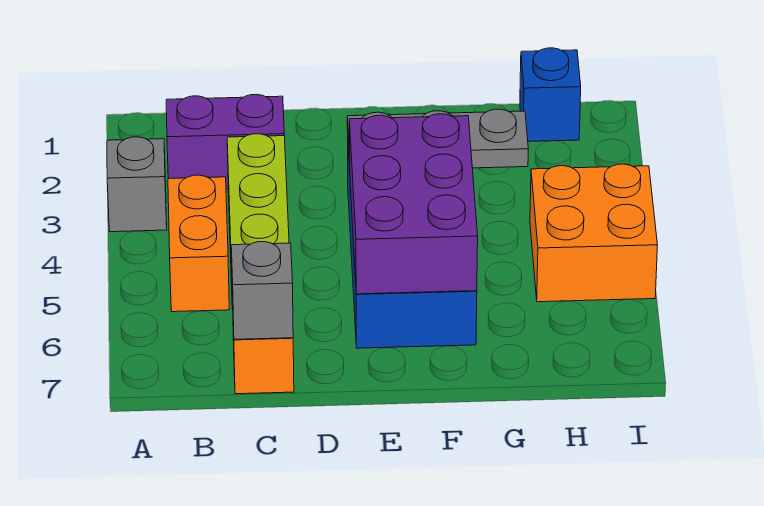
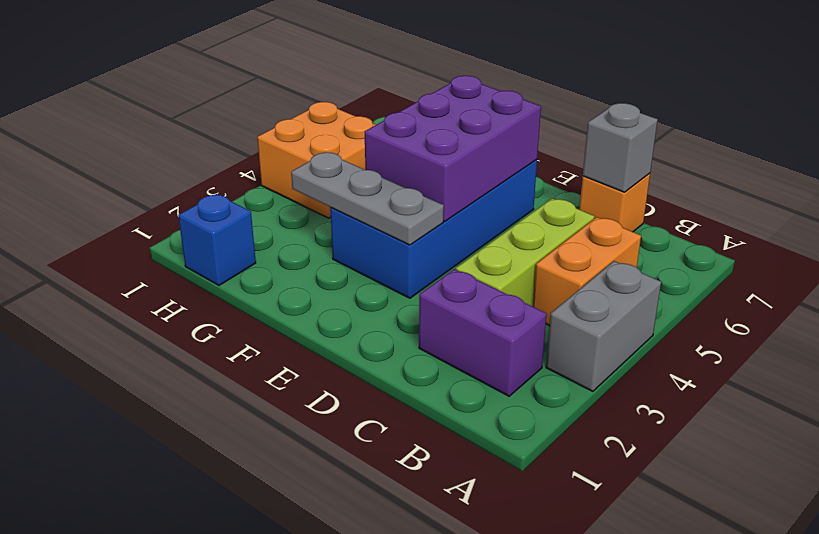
grey 1x1 brick [107,137,167,232] -> grey 1x2 brick [546,261,661,391]

